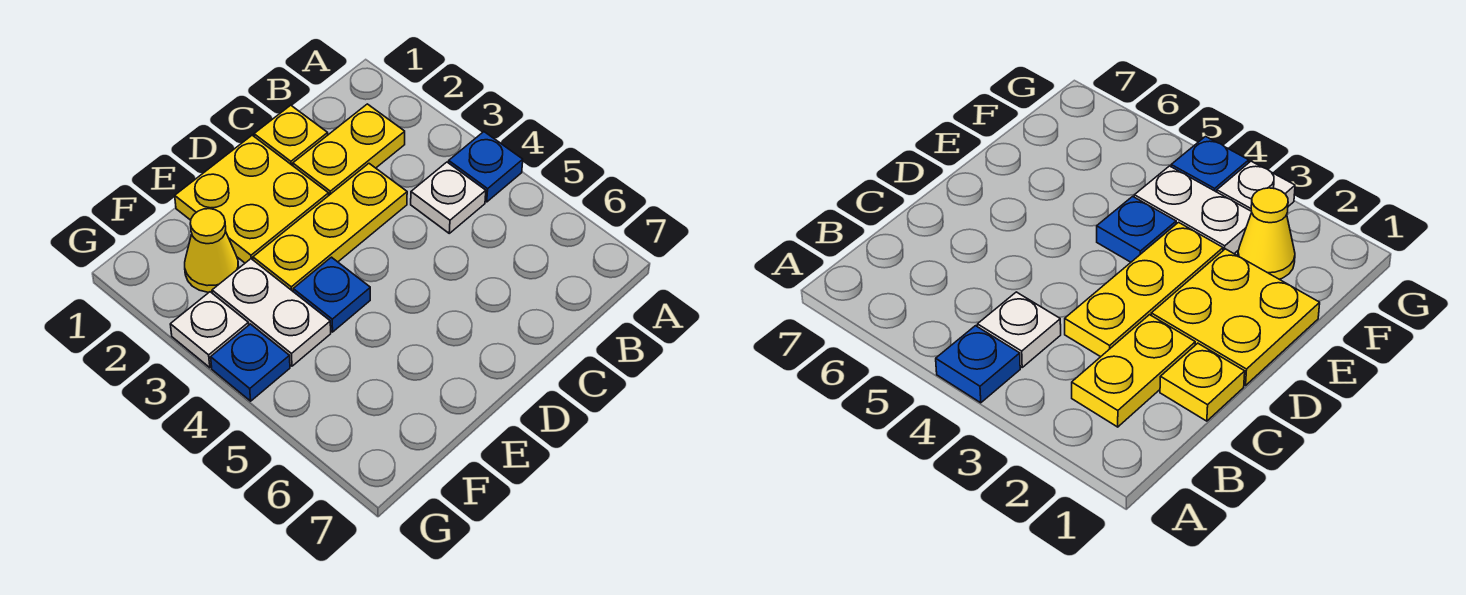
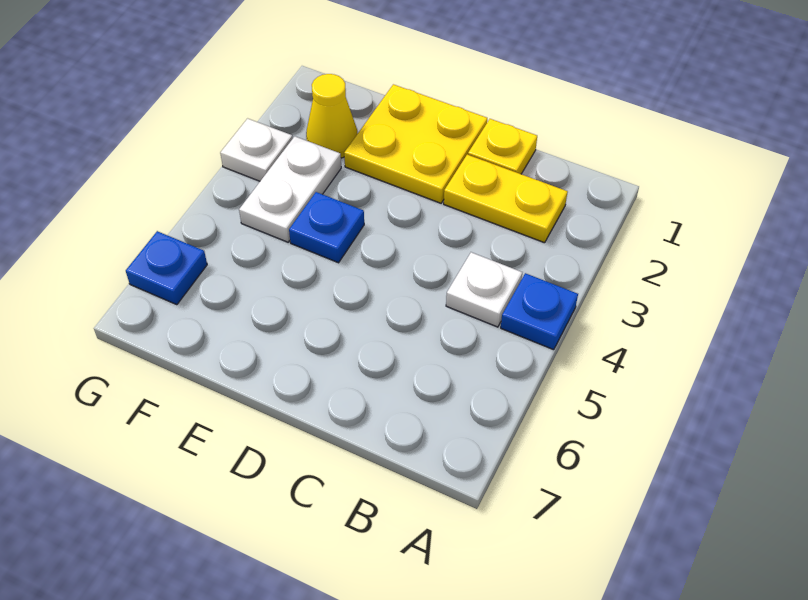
yellow 1x3 plate [253,164,407,291] -> none
blue 1x1 plate [211,324,290,401] -> blue 1x1 plate moved to [126,231,207,305]

